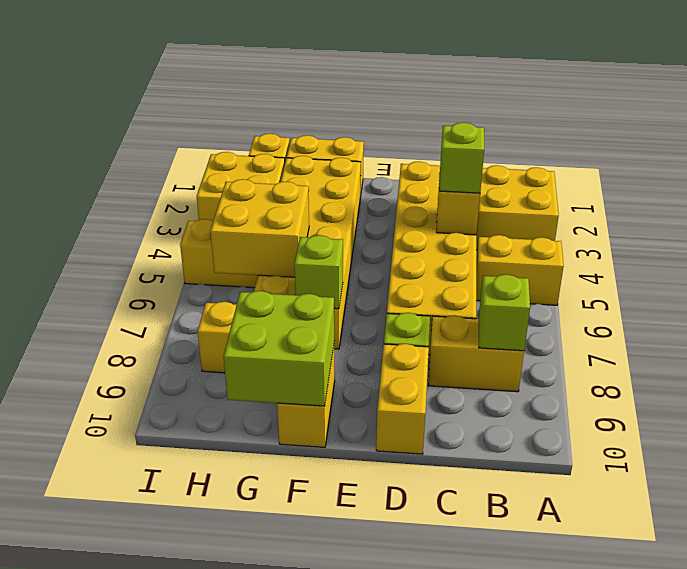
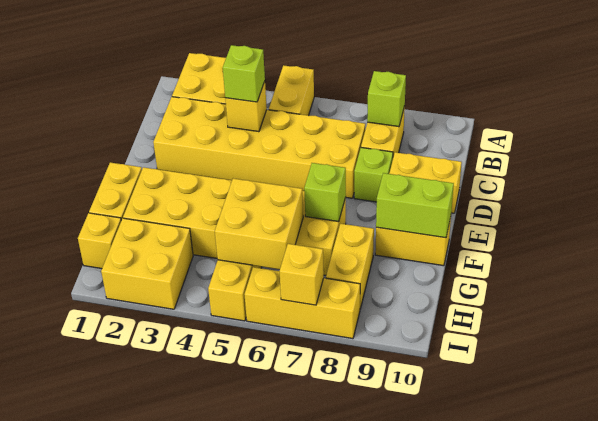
lime 2x2 brick [223,291,334,406] -> lime 1x2 brick [376,173,454,238]
none -> yellow 1x3 brick [244,267,360,339]
none -> yellow 1x1 brick [280,244,324,305]

